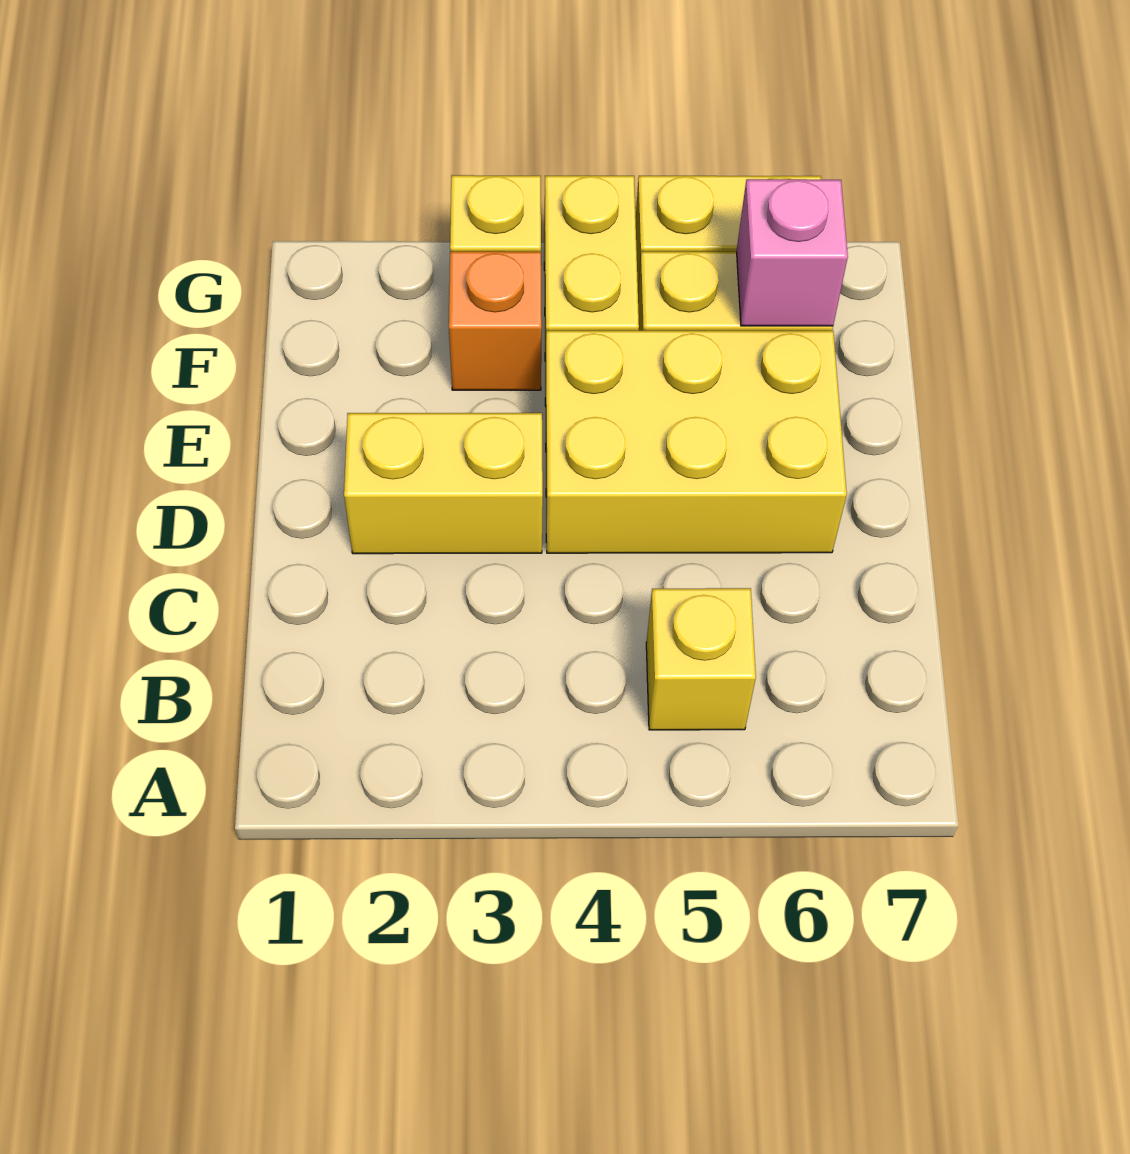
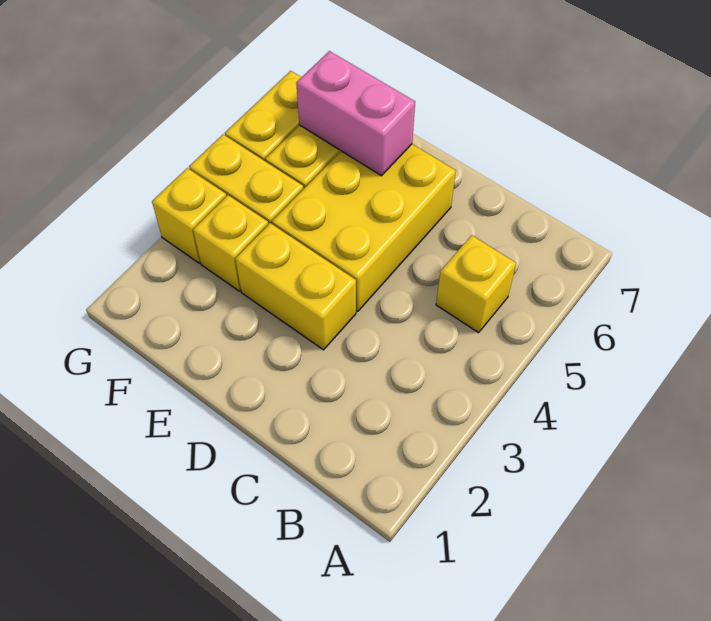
yellow 1x2 brick [344,413,543,554] -> yellow 1x2 brick turned to [235,223,356,350]
orange 1x1 brick [449,251,542,390] -> yellow 1x1 brick [193,195,268,291]
pink 1x1 brick [737,179,848,326] -> pink 1x2 brick [296,51,415,176]

